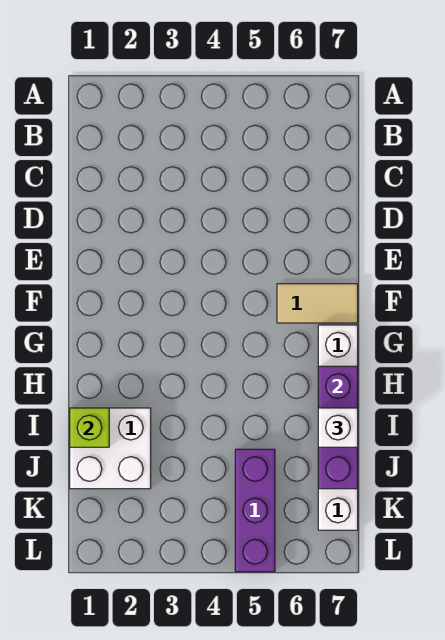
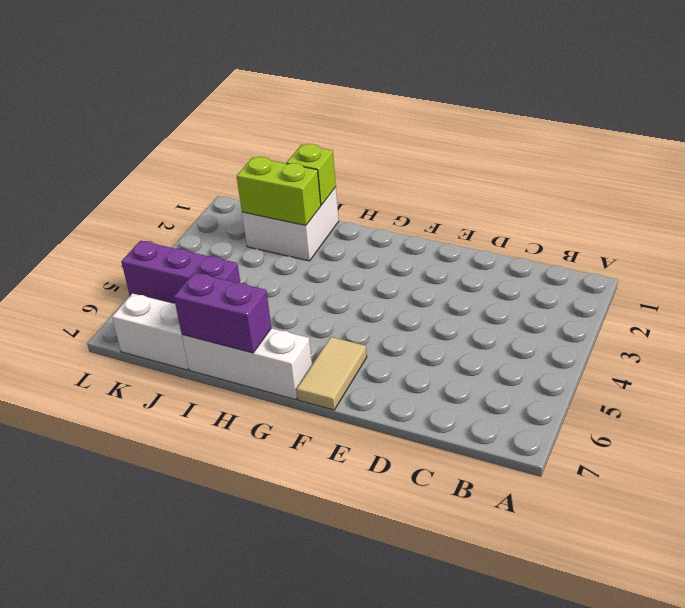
purple 1x3 brick [318,366,358,489] -> purple 1x2 brick [174,273,271,353]
none -> lime 1x2 brick [237,157,321,226]
white 1x1 brick [318,408,358,447] -> none

